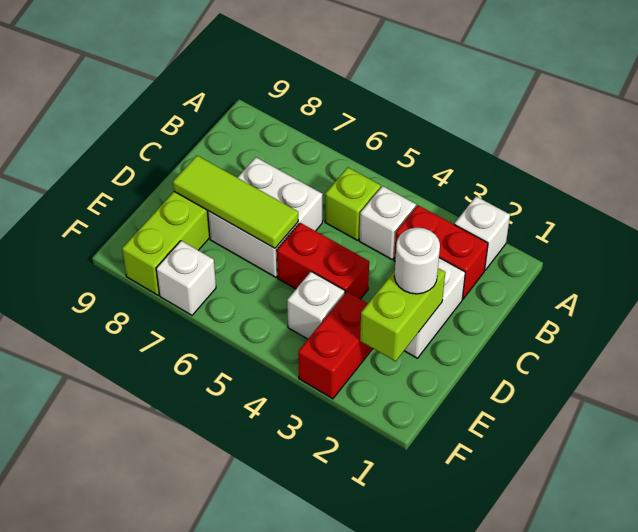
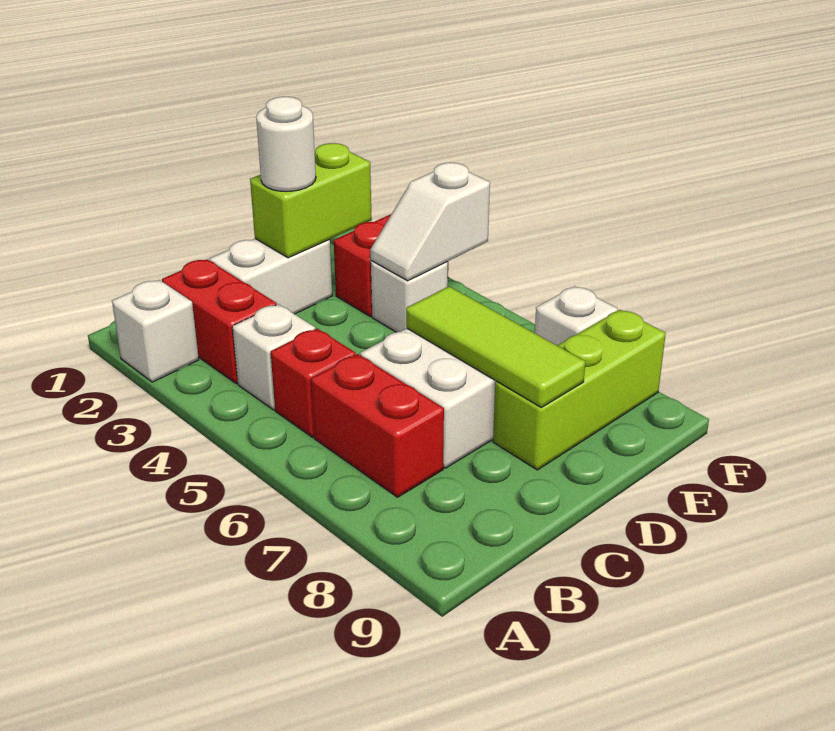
lime 1x1 brick [325,167,381,240] -> red 1x1 brick [271,329,356,437]
red 1x2 brick [277,223,369,299] -> red 1x2 brick moved to [311,354,444,497]
none -> white 1x2 slope [370,163,490,281]

